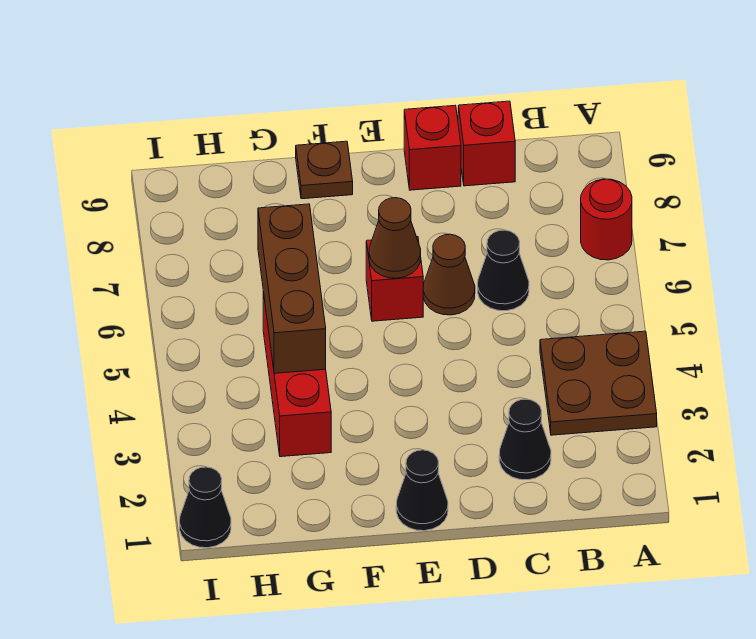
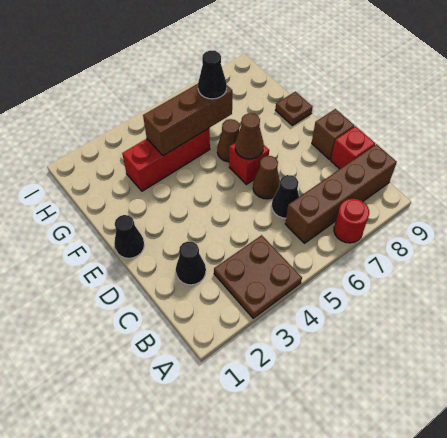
none -> brown 1x4 brick [285,144,397,243]
red 1x1 brick [404,105,461,190] -> brown 1x1 brick [312,109,354,159]
none -> brown 1x1 cone [217,119,240,162]
black 1x1 cone [180,467,231,548] -> black 1x1 cone moved to [198,50,227,99]

